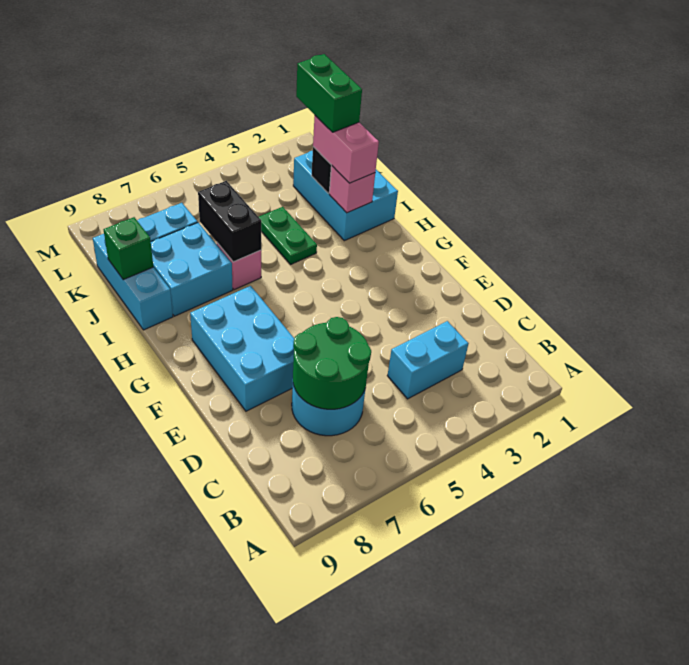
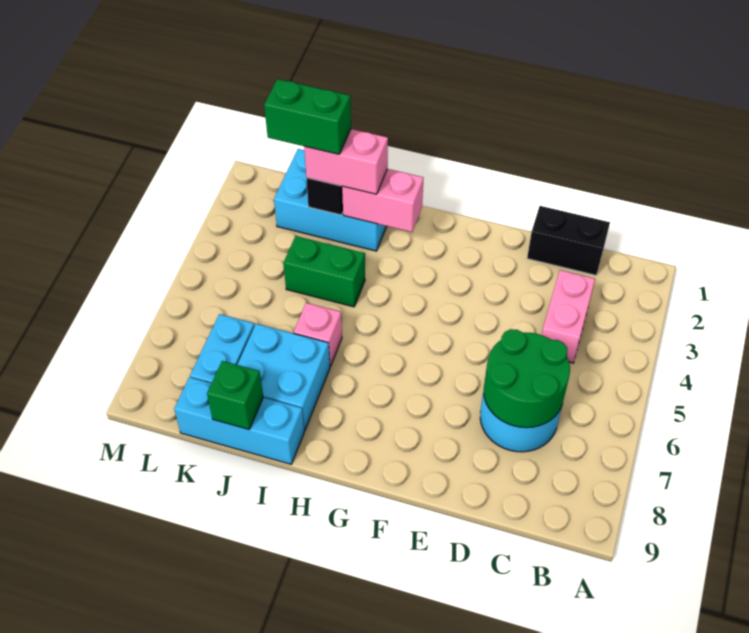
cyan 1x2 brick [387,321,469,399] -> pink 1x2 brick [542,270,595,363]
cyan 2x3 brick [190,286,294,411] -> none
pink 1x1 brick [329,165,375,213] -> pink 1x2 brick [342,169,424,232]
green 1x2 plate [259,207,317,264] -> green 1x2 brick [283,236,365,307]
black 1x2 brick [198,181,261,262] -> black 1x2 brick moved to [527,206,610,275]

